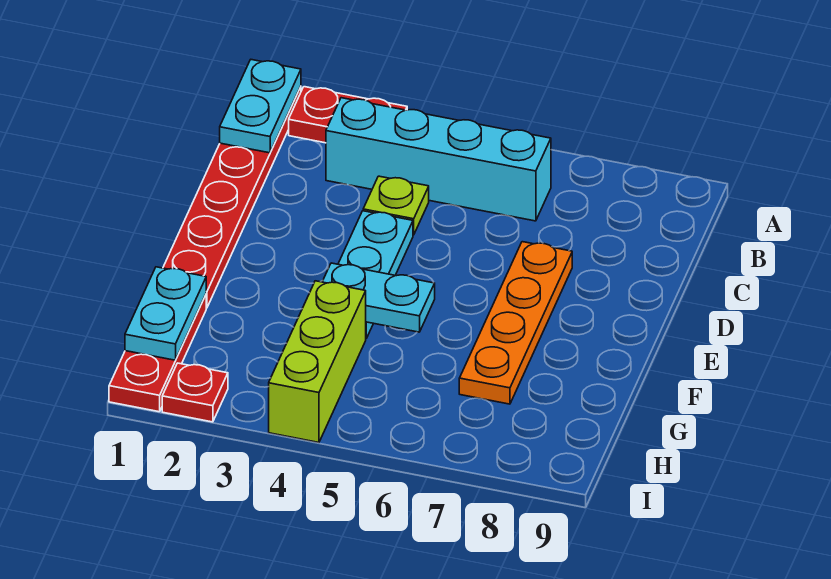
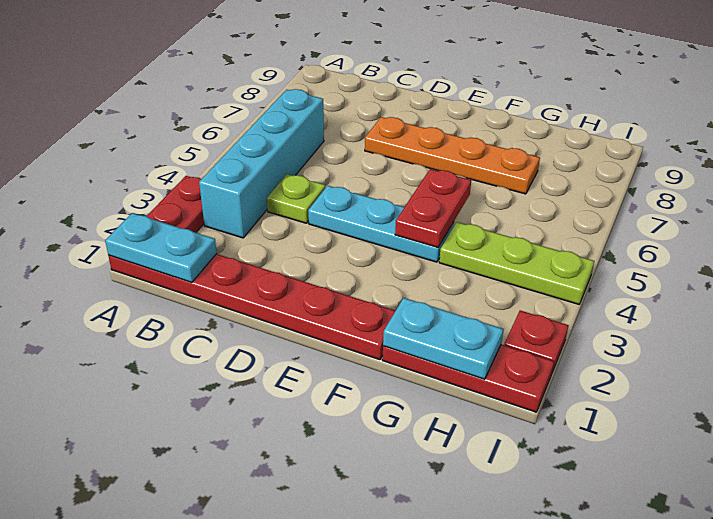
cyan 1x2 plate [322,263,435,332] -> red 1x2 plate [395,169,471,247]
lime 1x3 brick [269,281,366,442] -> lime 1x3 plate [439,222,594,304]

